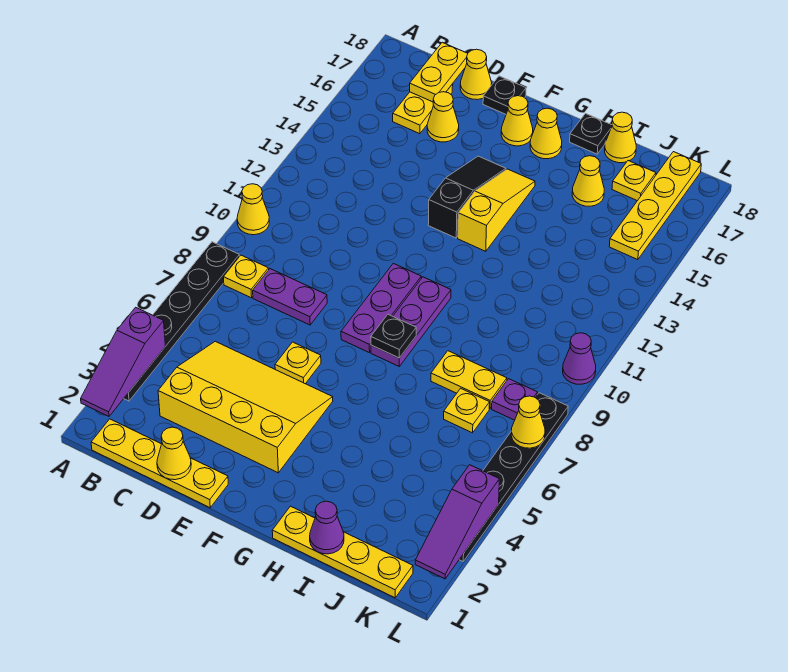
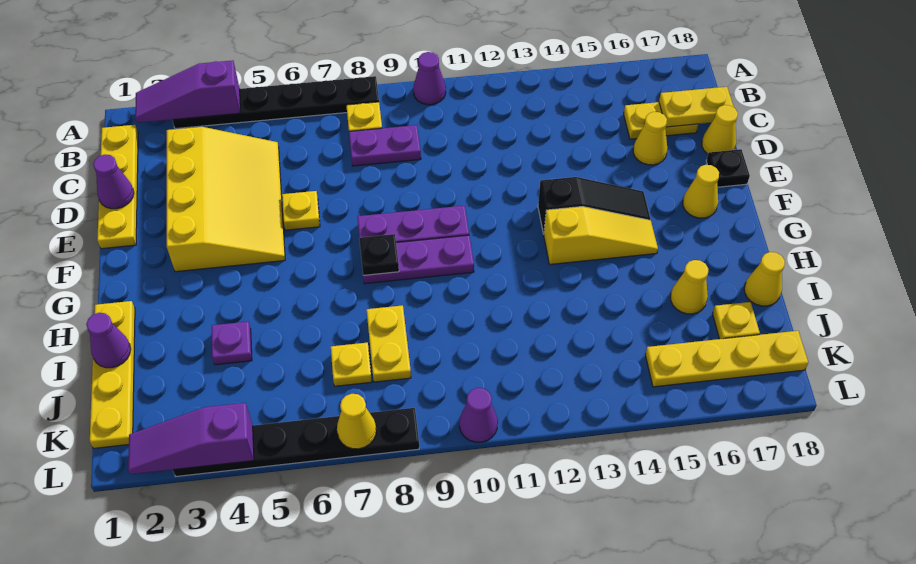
yellow 1x1 cone [237,184,269,235] -> purple 1x1 cone [413,52,446,105]
purple 1x2 plate [253,269,327,325] -> purple 1x2 plate turned to [349,125,421,166]
yellow 1x1 cone [157,427,191,480] -> purple 1x1 cone [93,155,134,209]
yellow 1x1 cone [530,108,562,159] -> none
black 1x1 plate [570,114,612,154] -> none
purple 1x1 plate [492,379,538,420] -> purple 1x1 plate moved to [212,322,252,365]

